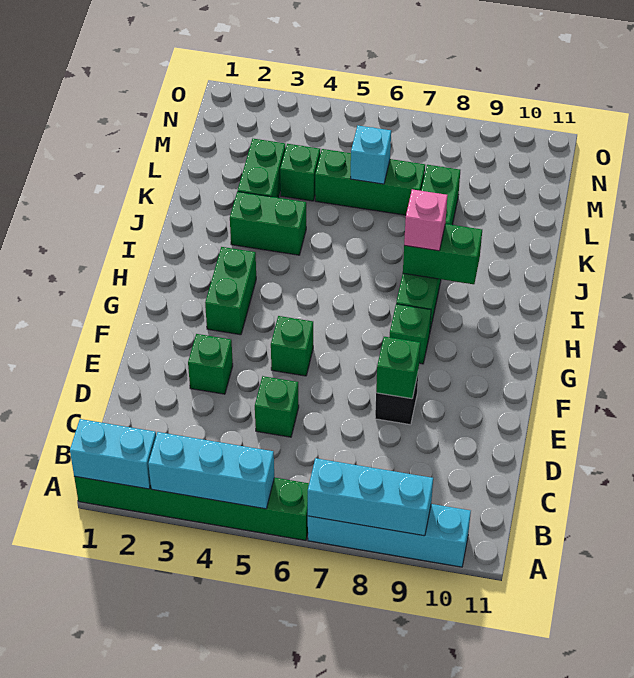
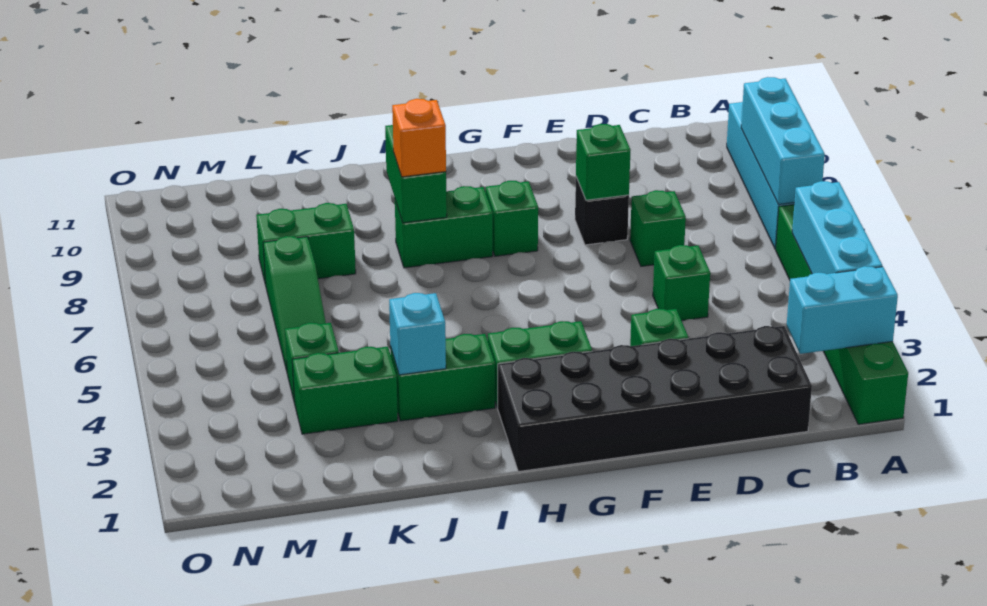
cyan 1x2 brick [70,419,156,489] -> cyan 1x2 brick turned to [787,266,898,354]
none -> black 2x6 brick [498,326,812,472]
green 1x1 brick [271,316,313,376] -> green 1x1 brick moved to [630,190,686,266]
pink 1x1 brick [404,189,448,251] -> orange 1x1 brick [392,99,446,177]
green 1x2 brick [230,192,306,255] -> green 1x2 brick turned to [390,334,495,421]
green 1x3 brick [315,149,425,215] -> green 1x3 slope [263,236,326,371]
cyan 1x1 brick [350,126,391,184] -> cyan 1x1 brick moved to [389,293,446,375]

